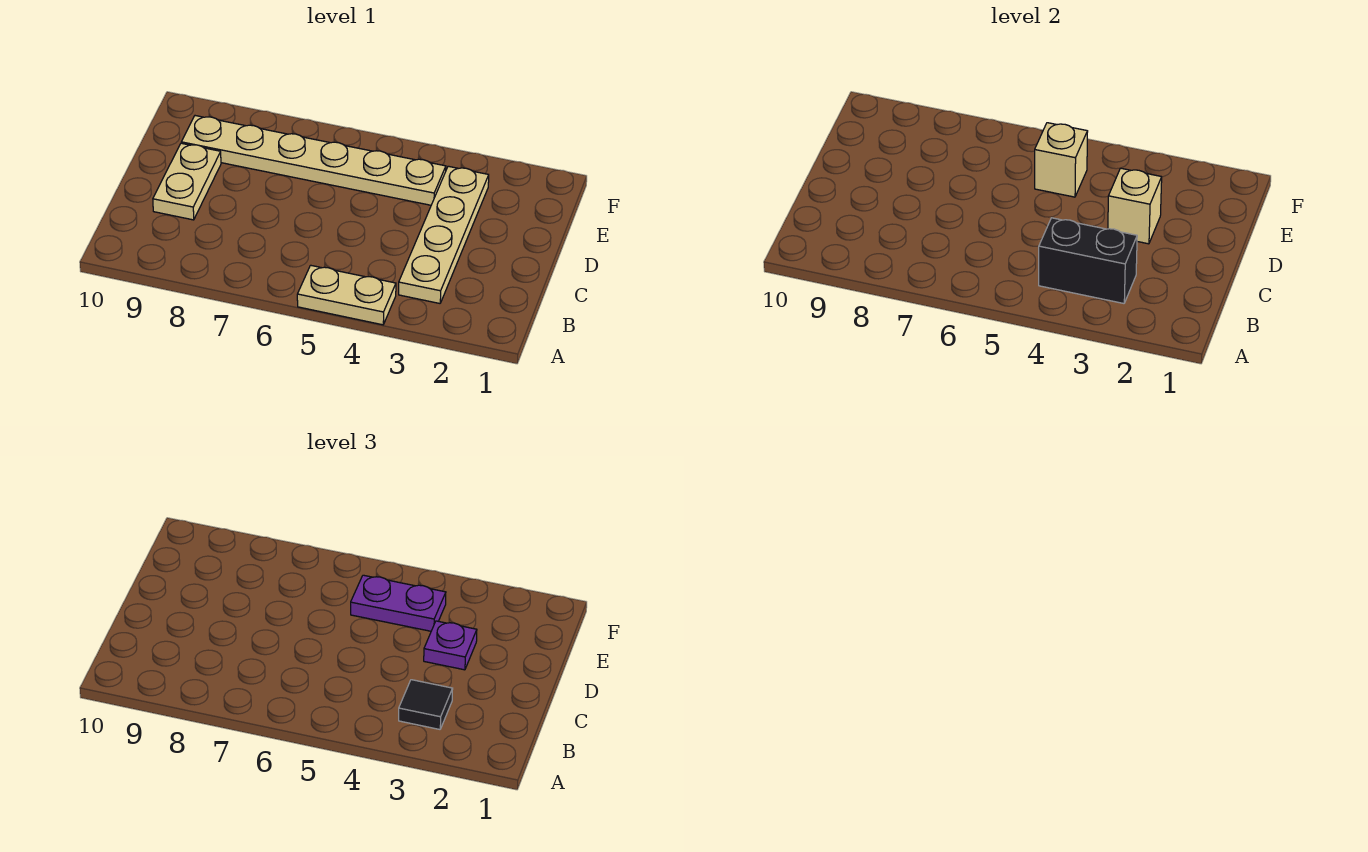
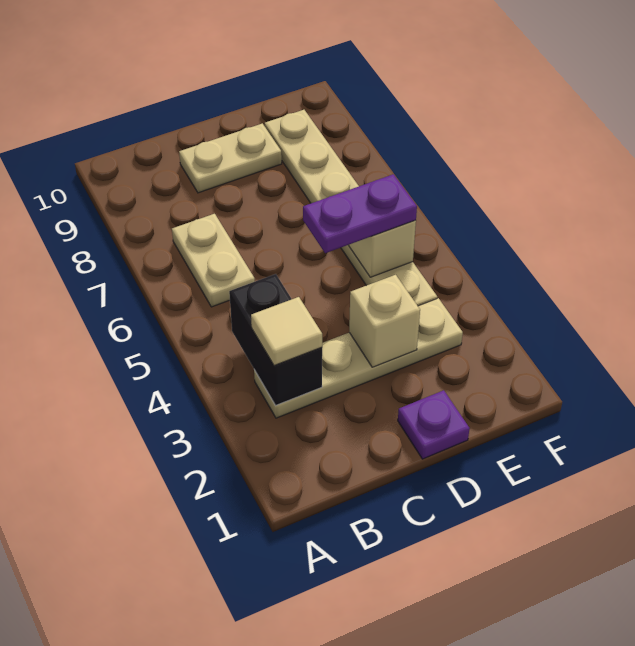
tan 1x2 plate [297,265,396,325] -> tan 1x2 plate moved to [172,214,255,307]
black 1x1 tile [399,680,453,729] -> tan 1x1 tile [251,297,322,365]
purple 1x1 plate [424,621,477,670] -> purple 1x1 plate moved to [398,390,470,459]
purple 1x2 plate [351,575,446,631] -> purple 1x2 plate turned to [303,174,417,253]

